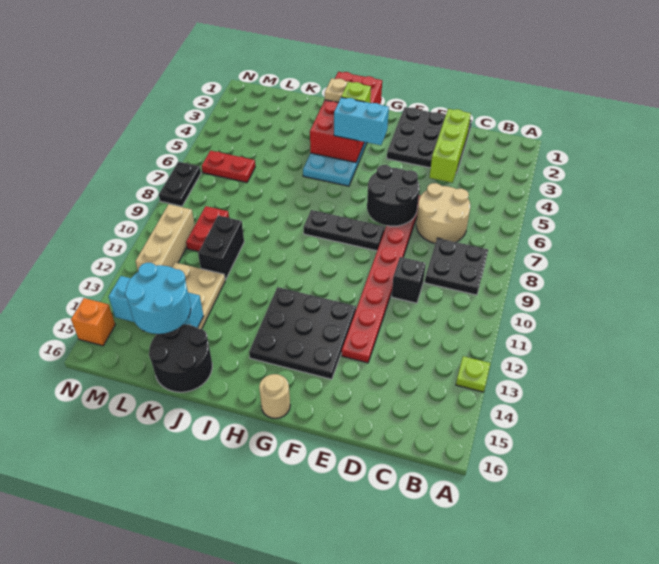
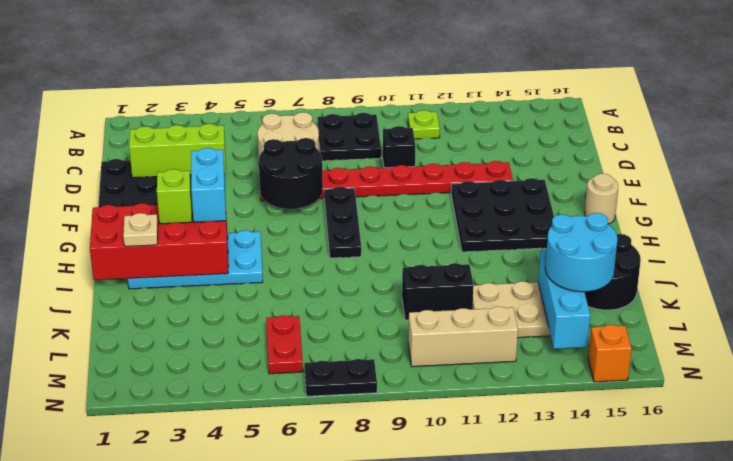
lime 1x1 plate [456,356,490,392] -> lime 1x1 plate moved to [408,110,440,139]
red 1x2 plate [186,206,229,251] -> none

